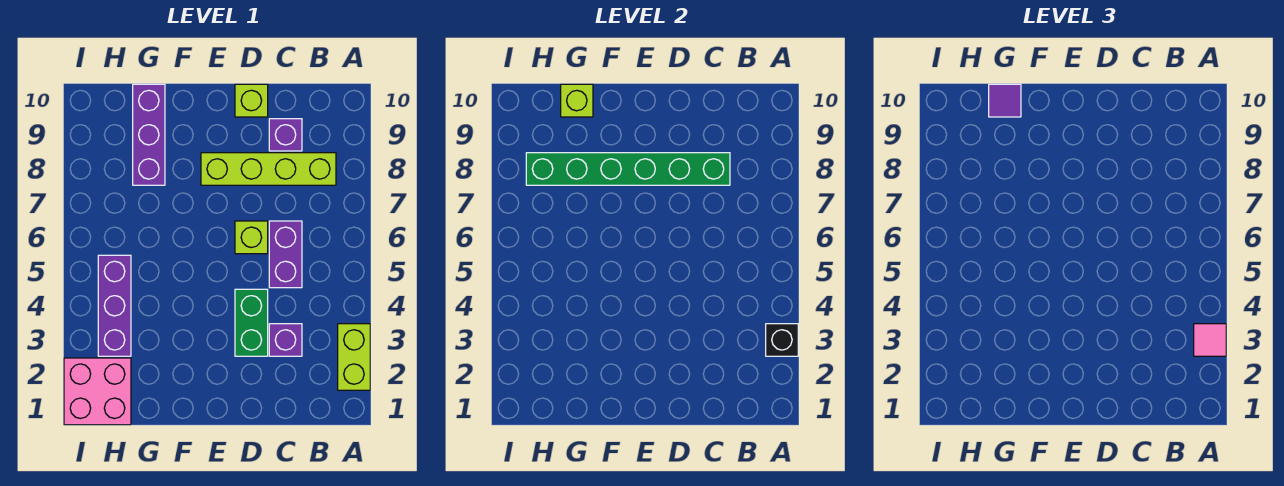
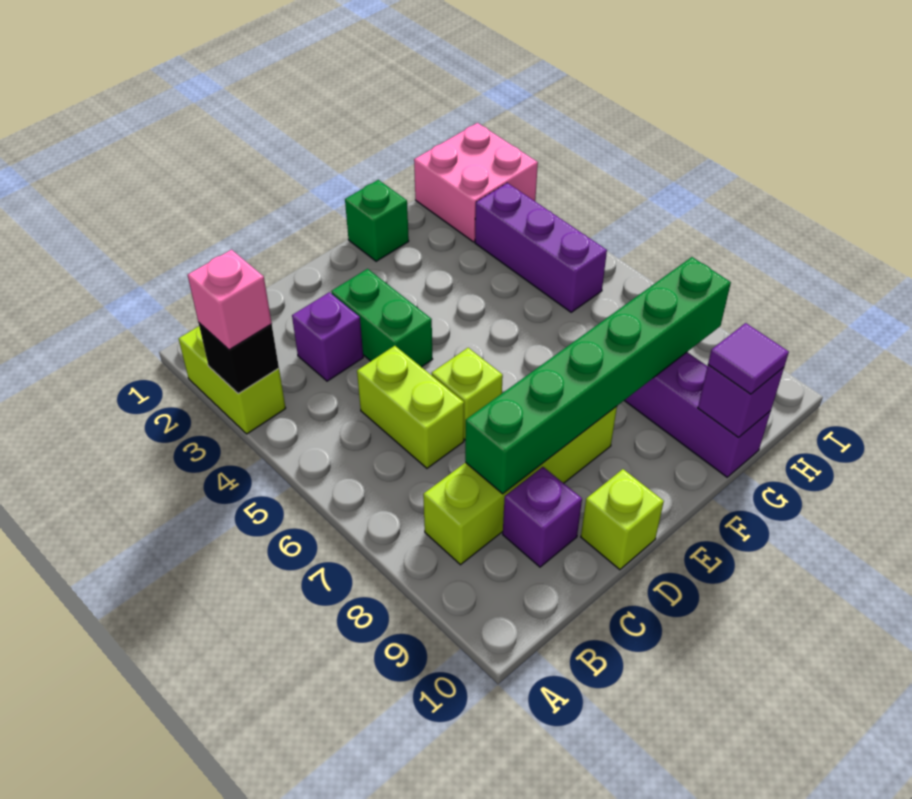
pink 1x1 tile [1194,324,1226,356] -> pink 1x1 brick [188,250,272,350]
purple 1x2 brick [269,221,302,288] -> lime 1x2 brick [357,346,464,468]
none -> green 1x1 brick [345,180,409,261]
lime 1x1 brick [561,84,593,117] -> purple 1x1 brick [698,365,784,437]

